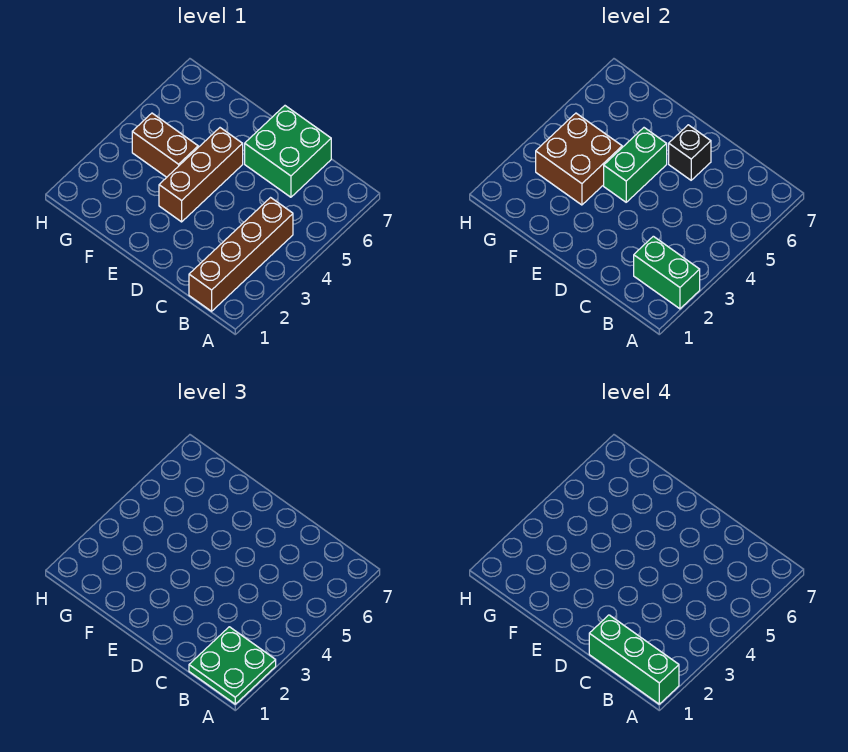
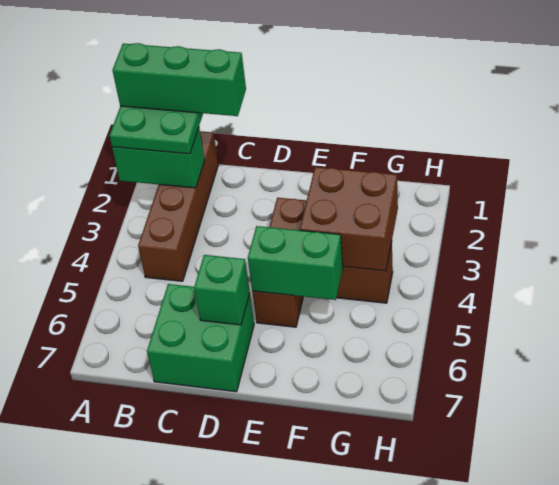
black 1x1 brick [669,125,711,180] -> green 1x1 brick [194,255,250,325]
green 1x2 brick [604,128,667,202] -> green 1x2 brick turned to [248,226,343,300]

